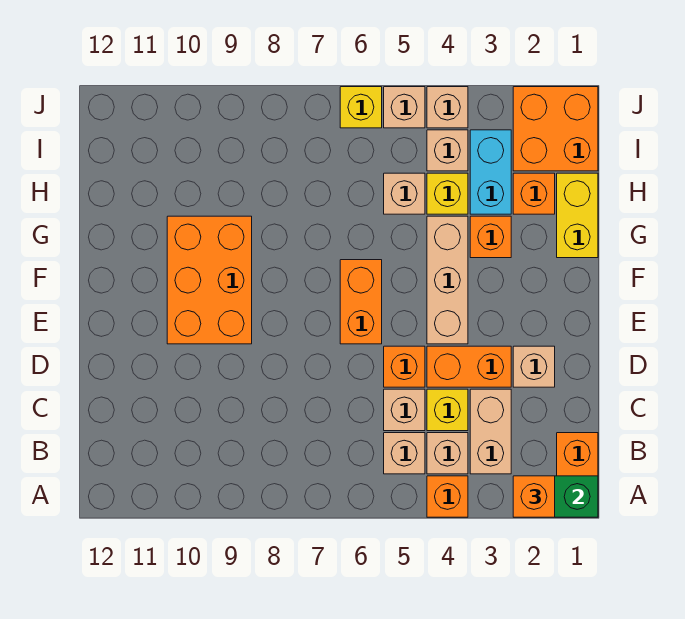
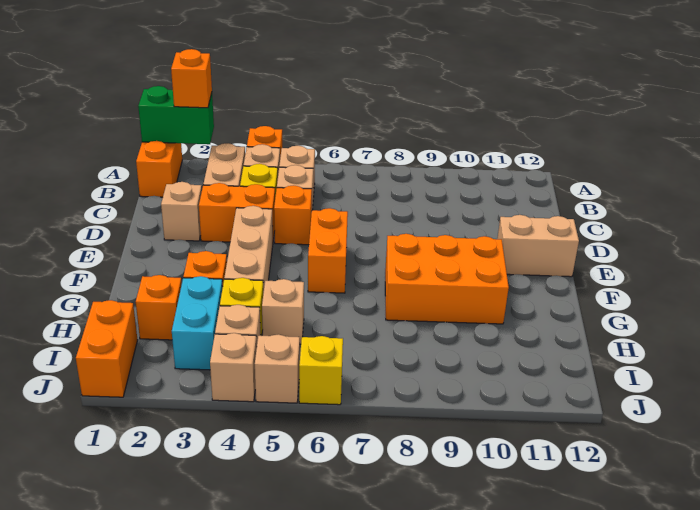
orange 2x3 brick [167,216,252,344] -> orange 2x3 brick turned to [385,234,509,324]
none -> tan 1x2 brick [497,215,579,277]
yellow 1x2 brick [557,173,598,258] -> none
orange 2x2 brick [513,87,598,171] -> orange 1x2 brick [76,300,137,397]

